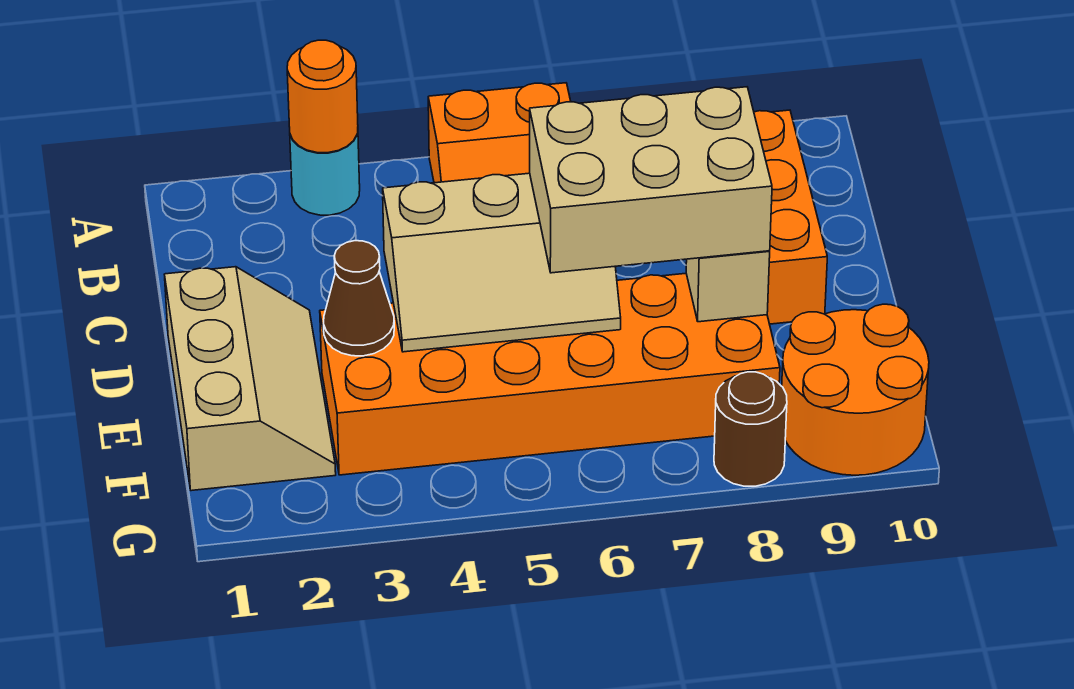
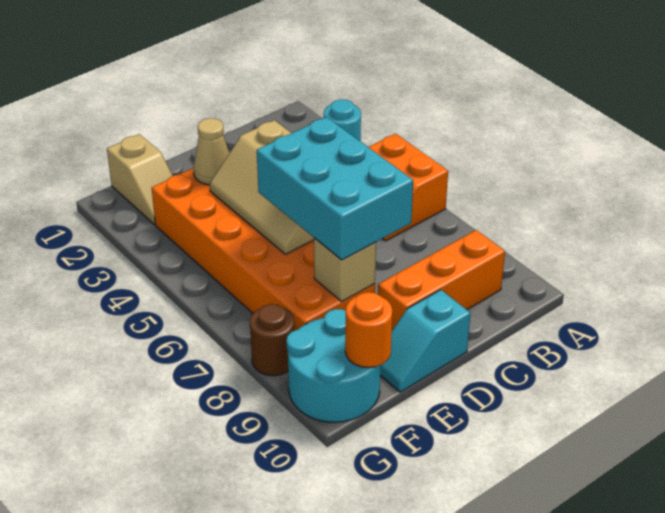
orange 1x1 round brick [287,40,358,153] -> orange 1x1 round brick moved to [345,292,392,368]
tan 2x3 slope [164,267,336,491] -> tan 1x2 slope [107,134,173,225]
tan 2x3 brick [530,87,772,273] -> cyan 2x3 brick [257,117,413,260]
none -> cyan 1x2 slope [380,290,470,392]
brown 1x1 cone [324,241,394,356] -> tan 1x1 cone [193,118,229,185]
orange 2x2 round brick [782,304,929,475] -> cyan 2x2 round brick [286,309,380,422]

